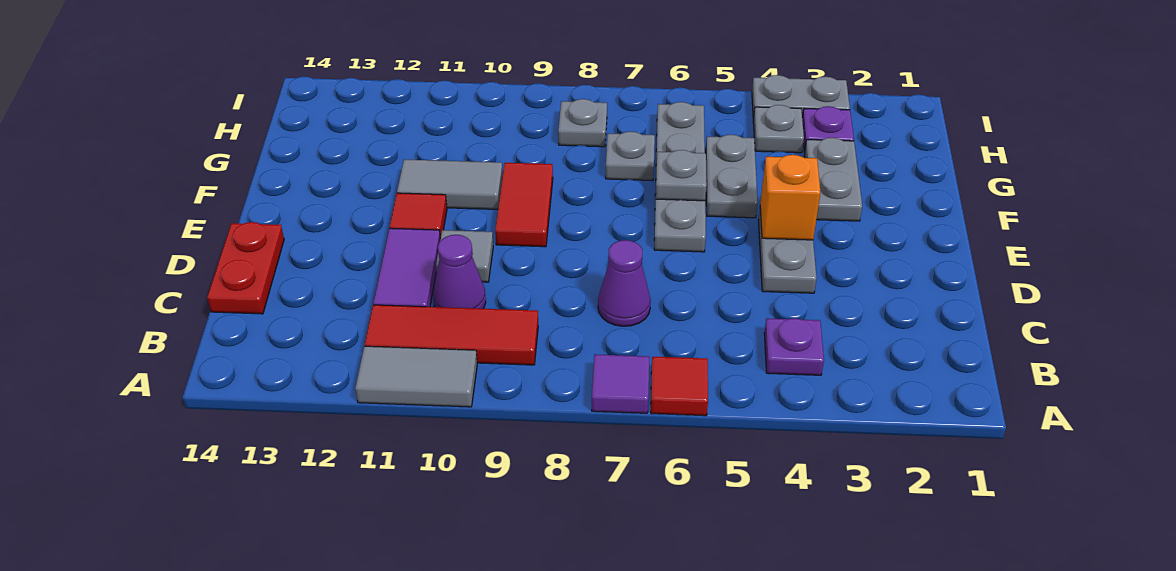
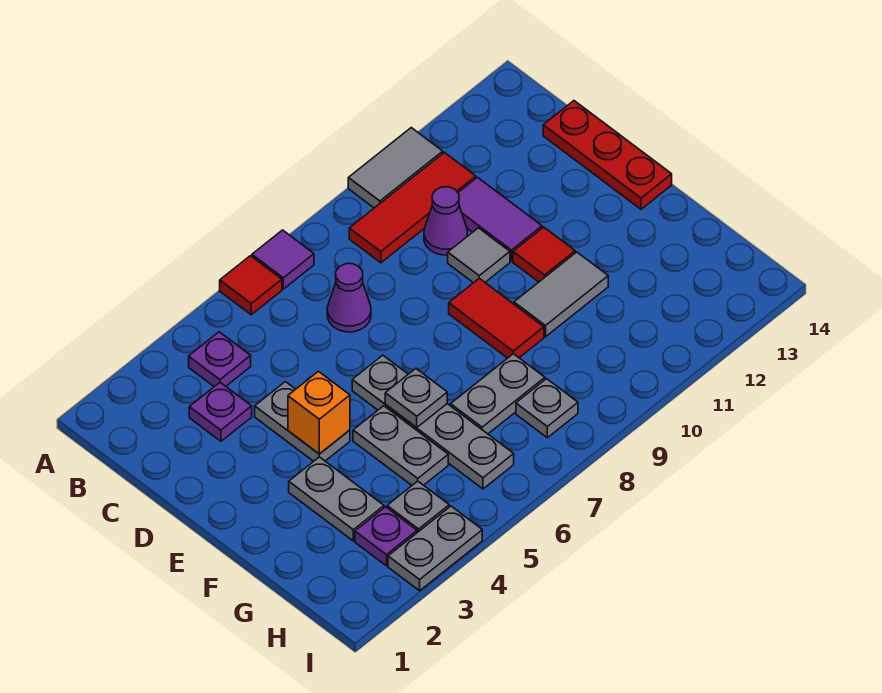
none -> purple 1x1 plate [189,383,252,441]
red 1x2 plate [207,222,284,314] -> red 1x3 plate [543,101,672,209]
grey 1x1 plate [606,132,655,181] -> grey 1x2 plate [451,354,545,434]

